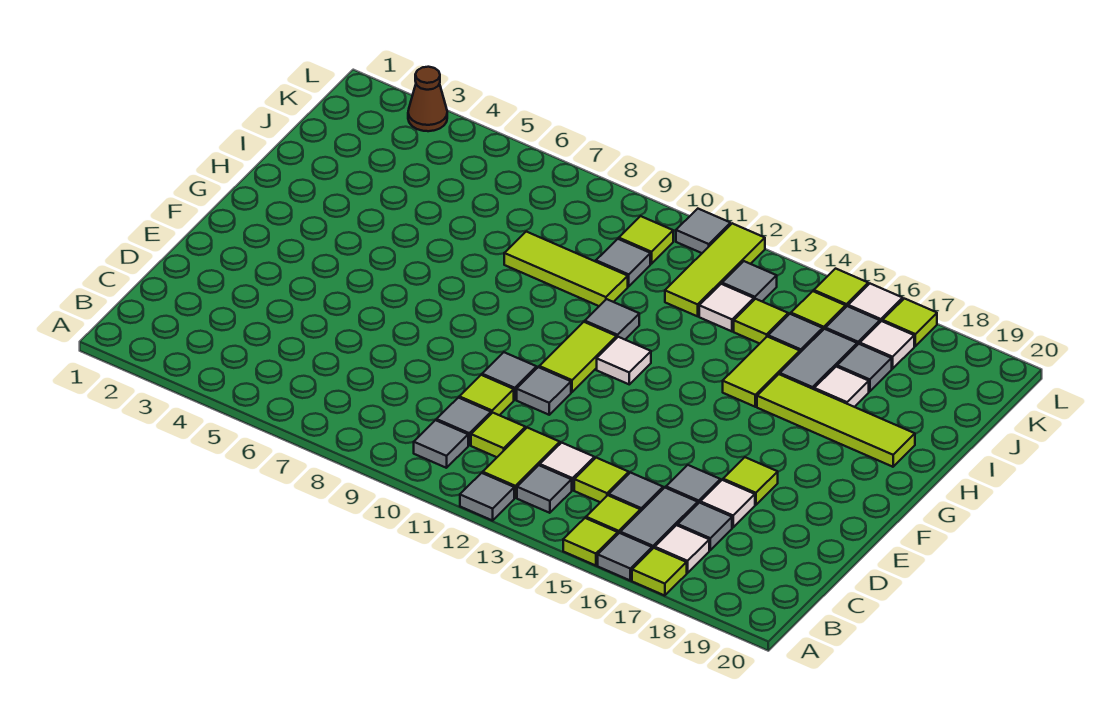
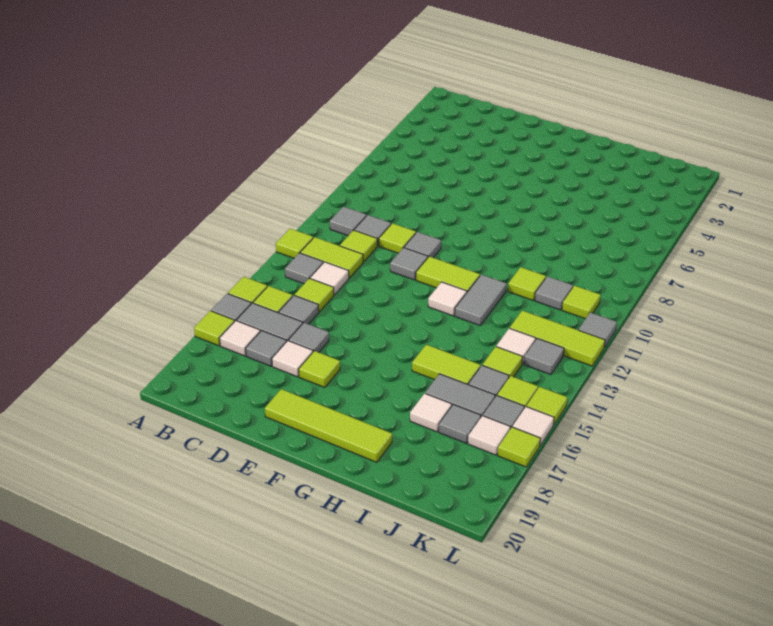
grey 1x1 tile [460,473,514,521] -> lime 1x1 tile [276,229,313,258]
grey 1x1 tile [585,299,639,339] -> grey 1x2 tile [455,275,507,325]
lime 1x4 tile [757,374,915,467] -> lime 1x4 tile turned to [265,389,392,462]
lime 1x3 tile [504,232,628,306] -> lime 1x1 tile [508,267,546,300]
brown 1x1 cone [408,67,447,131] -> none

